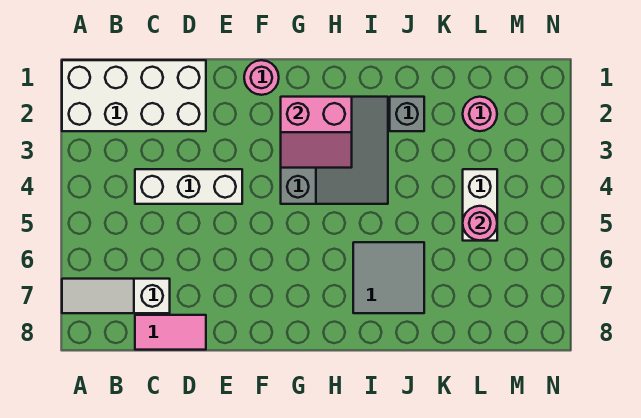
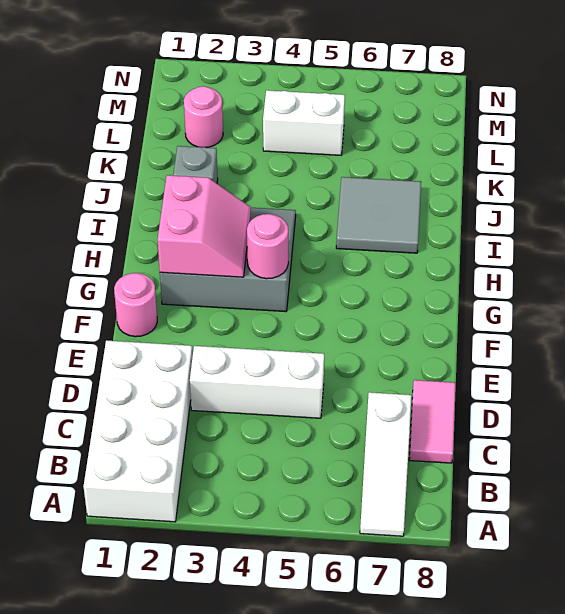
white 1x3 brick [135,169,242,204] -> white 1x3 brick turned to [190,346,324,418]
pink 1x1 round brick [463,206,497,241] -> pink 1x1 round brick moved to [247,214,288,279]

